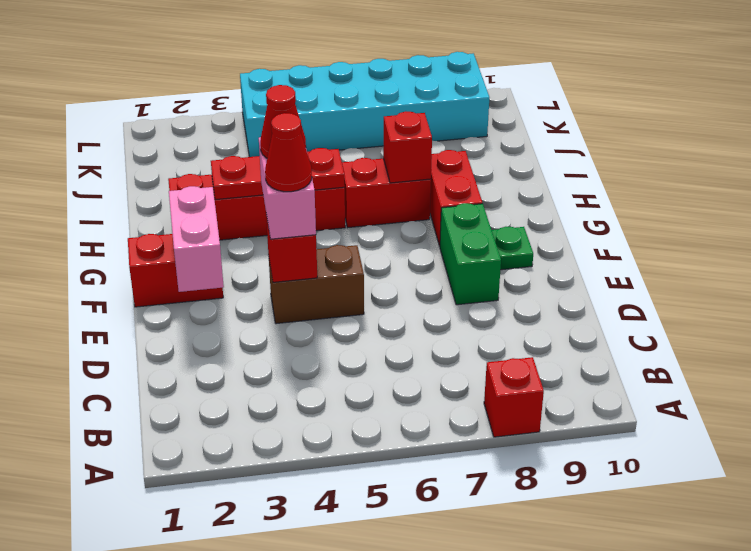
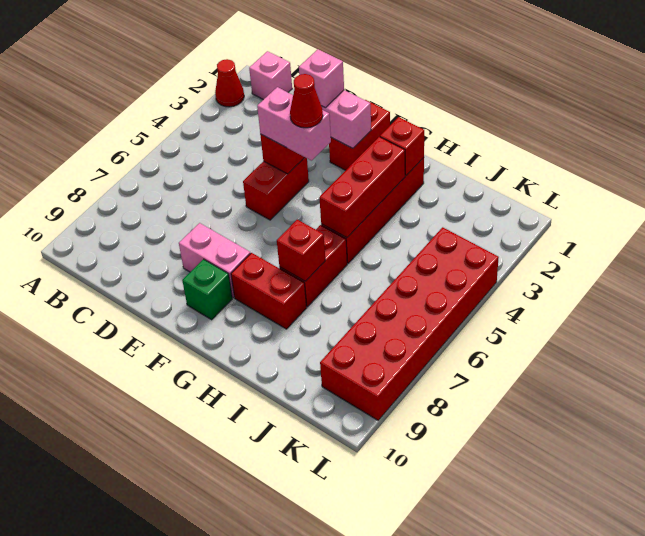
red 1x1 brick [484,357,544,437] -> red 1x1 brick moved to [380,117,424,176]
none -> pink 1x1 brick [249,51,292,100]
none -> pink 1x1 brick [299,49,344,108]
brown 1x2 brick [269,245,364,324] -> red 1x2 brick [243,158,309,220]
red 1x1 cone [265,113,312,192] -> red 1x1 cone moved to [215,59,244,107]
green 1x2 brick [440,203,501,305] -> pink 1x2 brick [179,223,251,298]
green 1x1 plate [492,227,533,270] -> green 1x1 brick [182,259,232,320]
red 1x3 plate [211,148,345,200] -> red 1x3 brick [319,137,405,238]
cyan 2x6 brick [240,52,489,157] -> red 2x6 brick [320,227,499,420]

